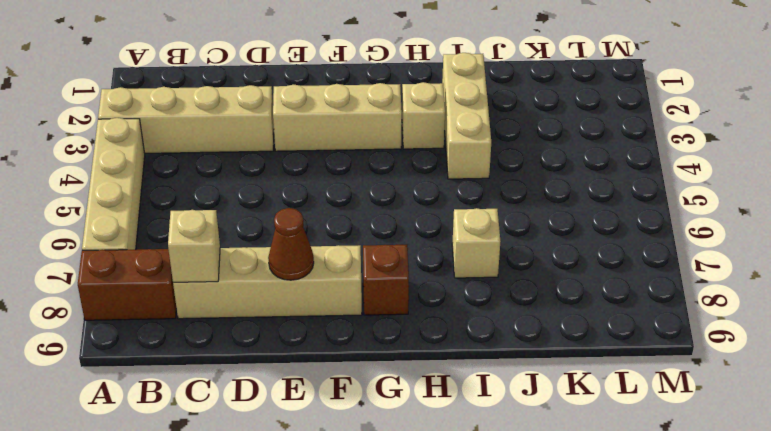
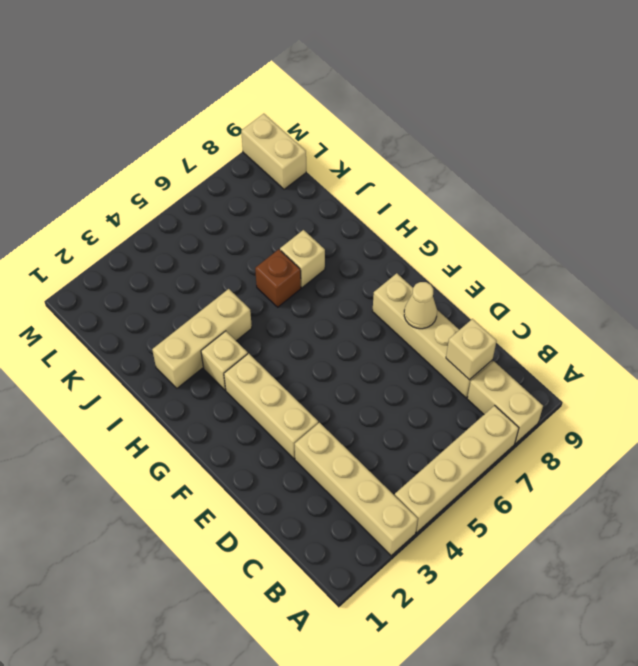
brown 1x2 brick [78,249,176,320] -> tan 1x2 brick [467,361,543,444]
brown 1x1 cone [268,208,314,280] -> tan 1x1 cone [404,282,437,329]
brown 1x1 brick [363,245,409,315] -> brown 1x1 brick moved to [255,249,301,307]
none -> tan 1x2 brick [241,114,306,189]

